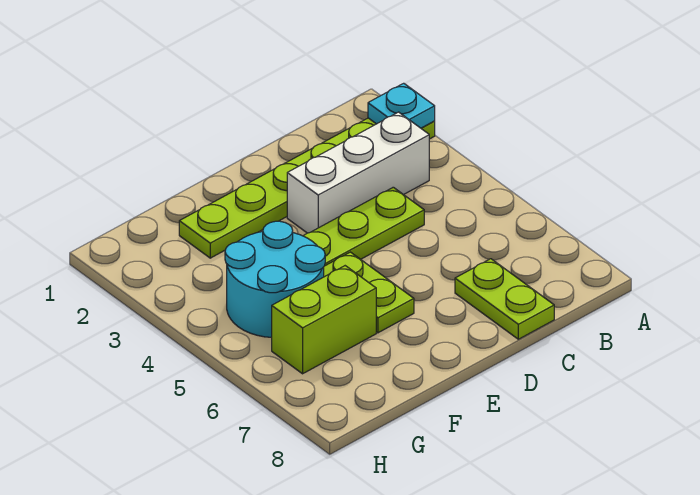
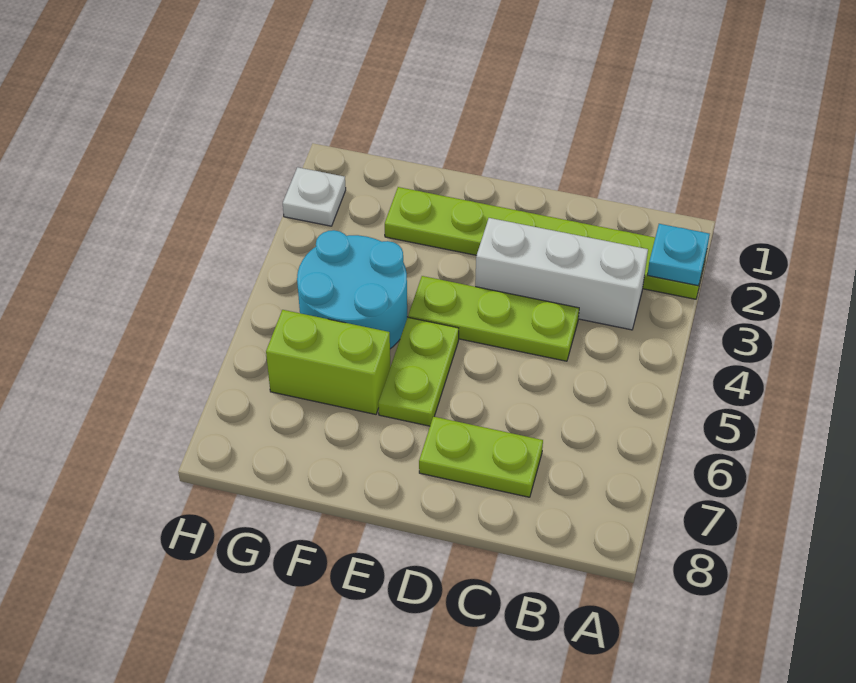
lime 1x2 plate [455,259,554,339] -> lime 1x2 plate turned to [419,417,543,497]
none -> white 1x1 plate [283,167,346,226]

